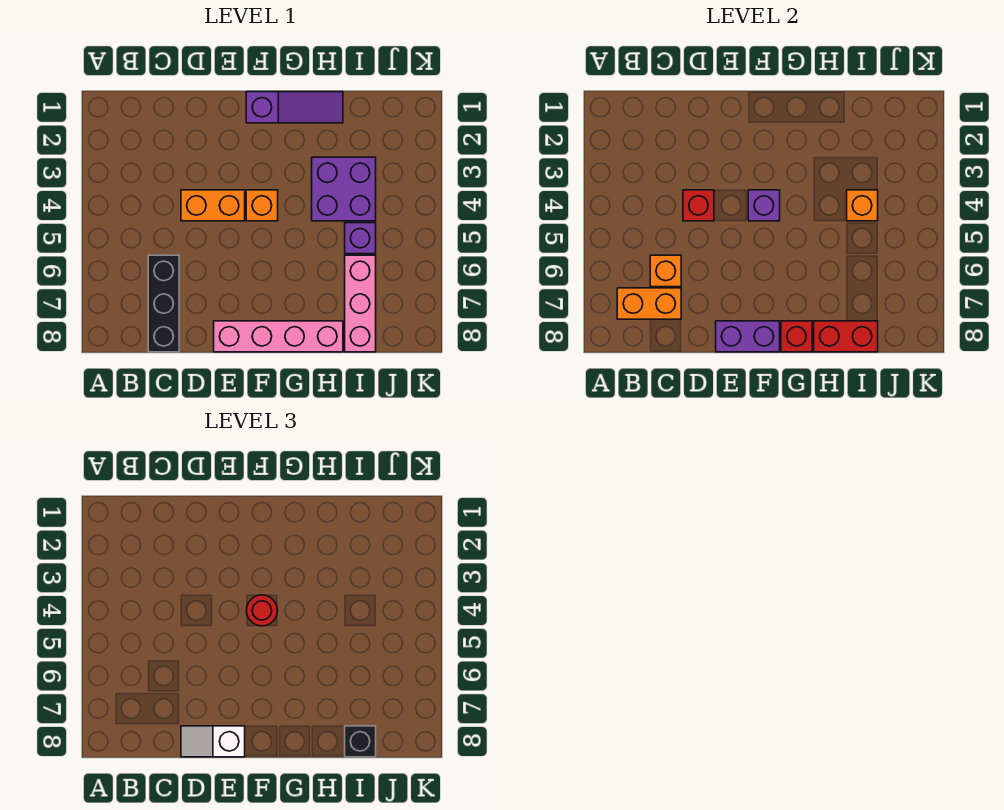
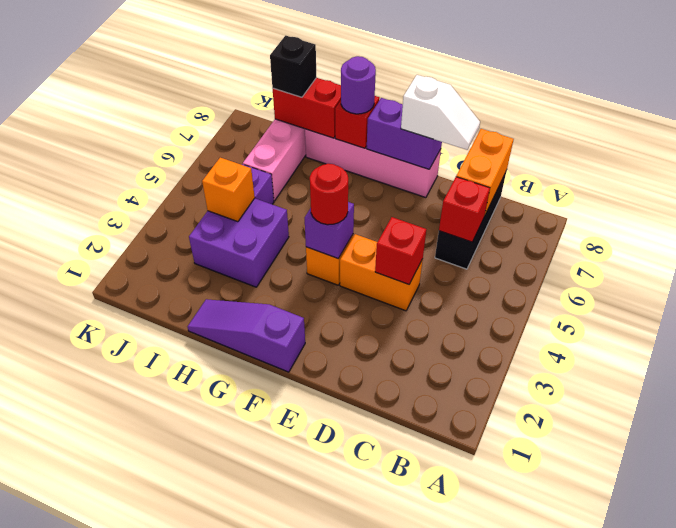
orange 1x2 brick [617,288,681,319] -> orange 1x2 brick turned to [456,129,514,214]
orange 1x1 brick [650,255,681,287] -> red 1x1 brick [439,177,490,242]
none -> purple 1x1 round brick [341,56,376,114]

